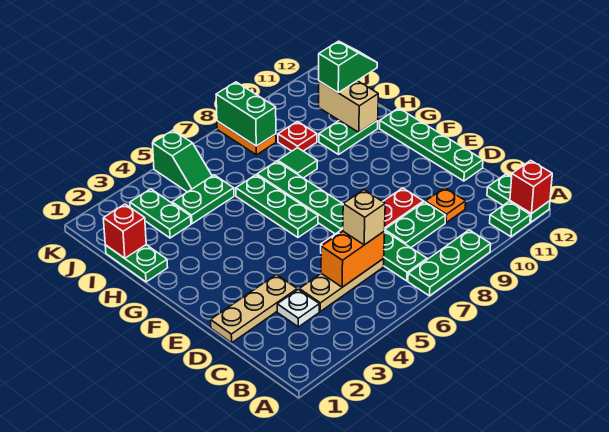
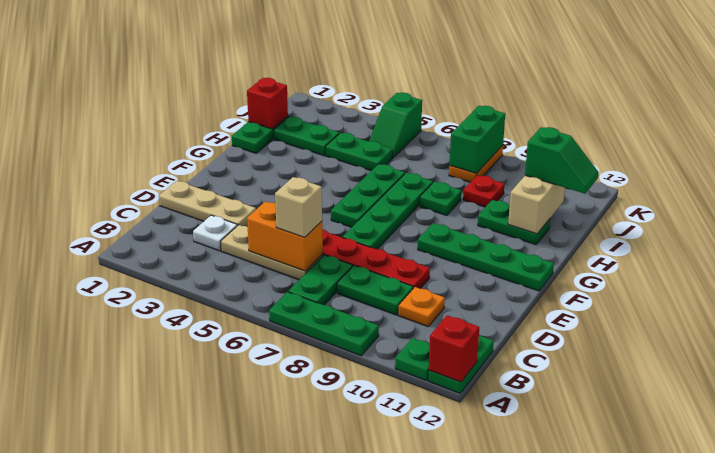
green 1x4 plate [380,108,483,181] -> green 1x4 plate turned to [418,223,554,291]
green 1x1 tile [278,148,317,178] -> green 1x1 plate [420,182,461,216]
green 1x2 plate [130,189,191,238] -> green 1x2 plate turned to [274,117,339,156]

